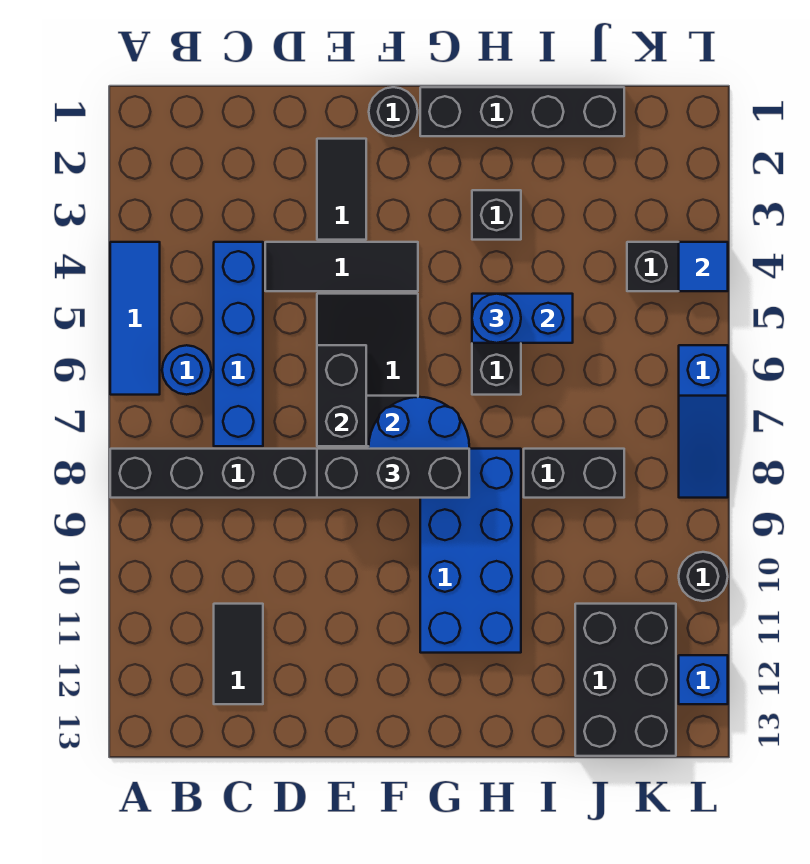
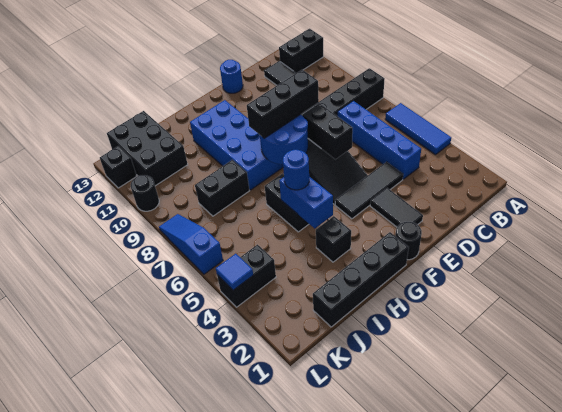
none -> black 1x2 brick [279,29,323,73]
blue 1x1 round brick [162,345,211,395] -> blue 1x1 round brick moved to [220,60,243,93]
blue 1x2 brick [472,294,573,343] -> blue 1x2 brick turned to [279,177,333,228]
blue 1x1 brick [679,655,728,704] -> black 1x1 brick [100,146,137,188]

